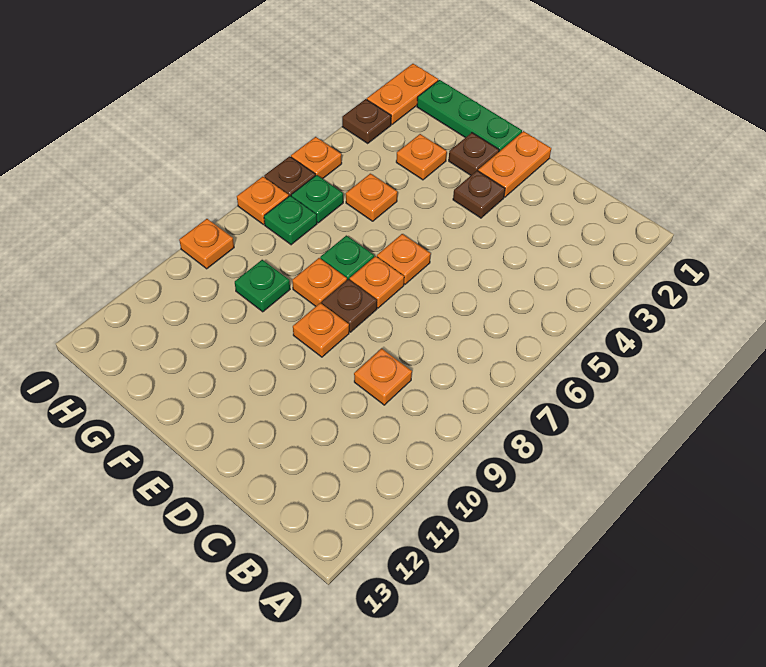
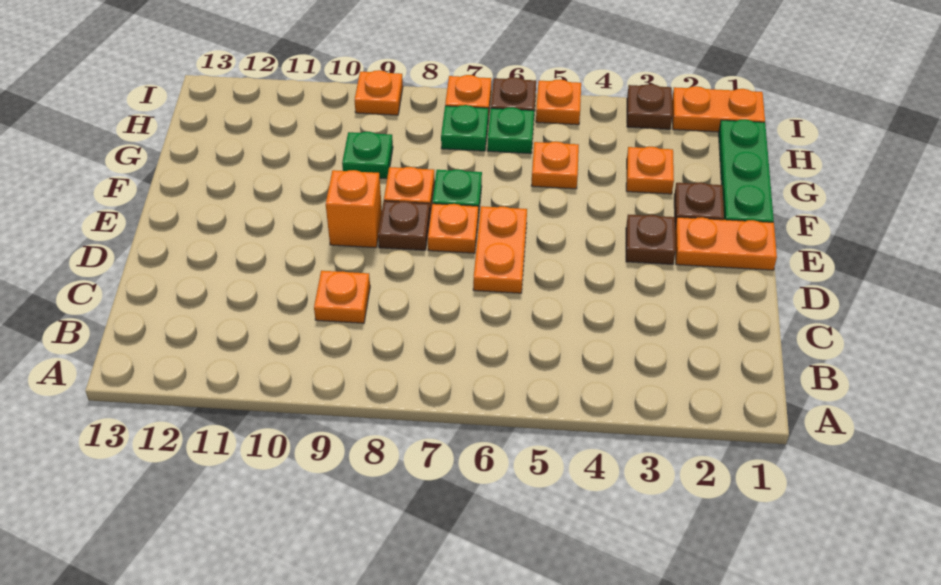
orange 1x1 plate [377,234,431,284] -> orange 1x2 plate [473,206,527,293]
orange 1x1 plate [293,303,349,357] -> orange 1x1 brick [326,170,382,248]

